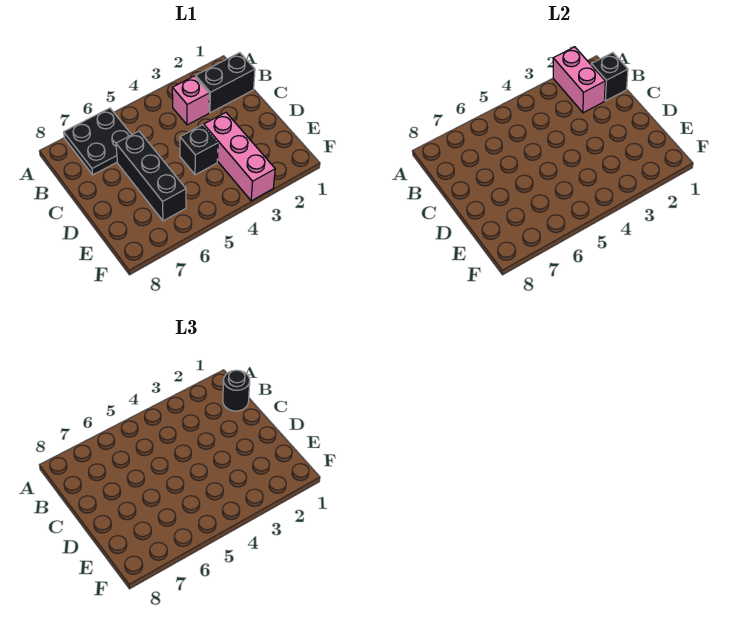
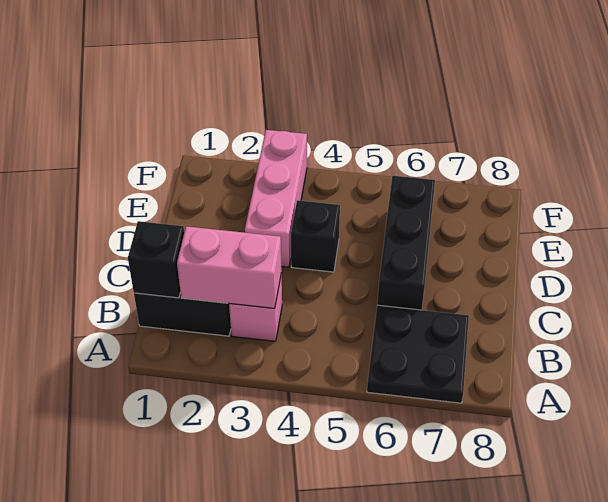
pink 1x2 brick [553,47,605,113] -> pink 1x2 brick turned to [177,226,282,308]
black 1x1 round brick [223,370,250,411] -> none

